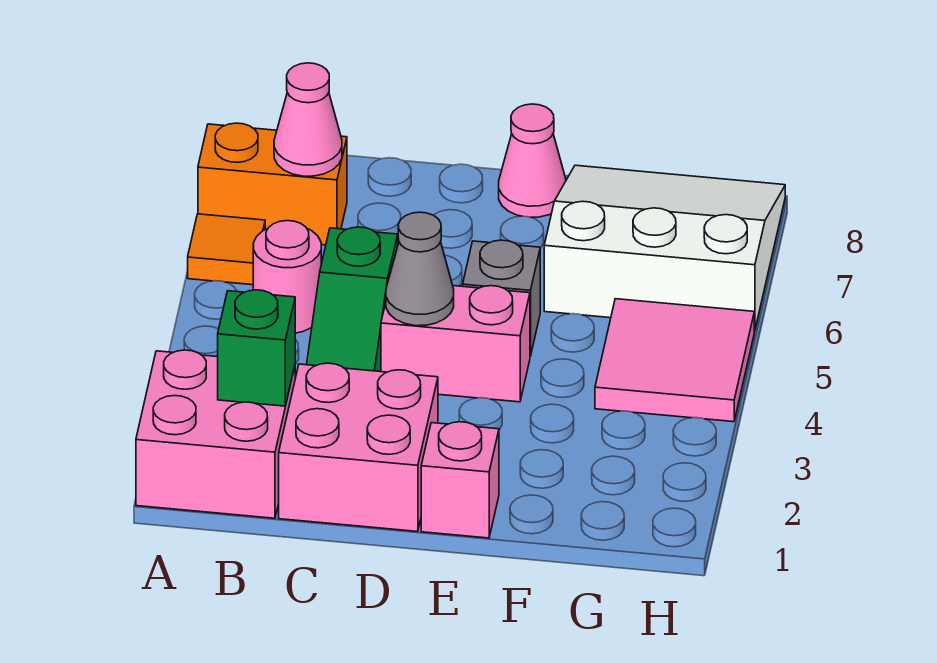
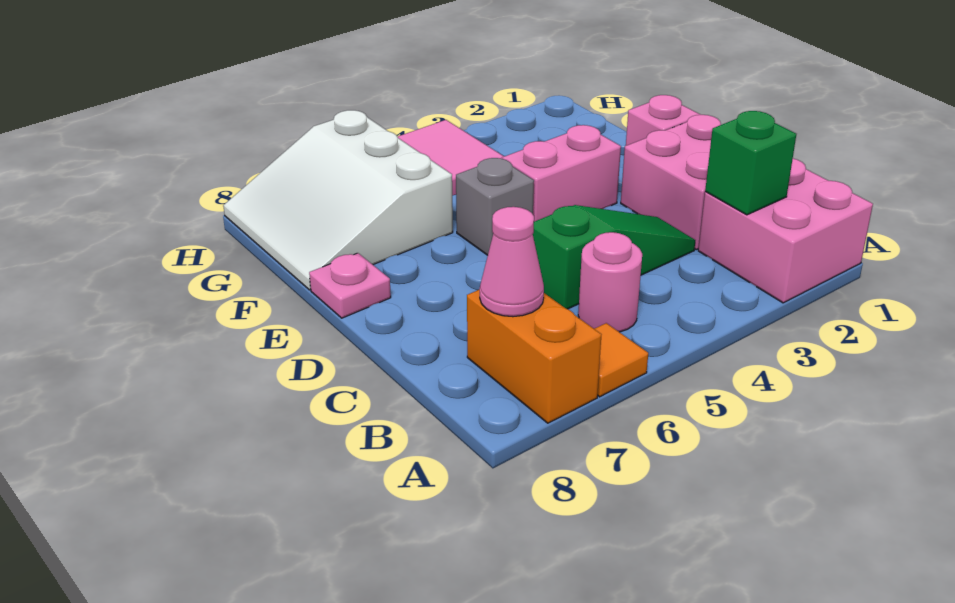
pink 1x2 brick [381,286,530,402] -> pink 1x2 brick turned to [502,125,621,222]
grey 1x1 cone [386,212,454,326] -> none
pink 1x1 cone [499,104,566,217] -> pink 1x1 plate [309,253,391,318]

